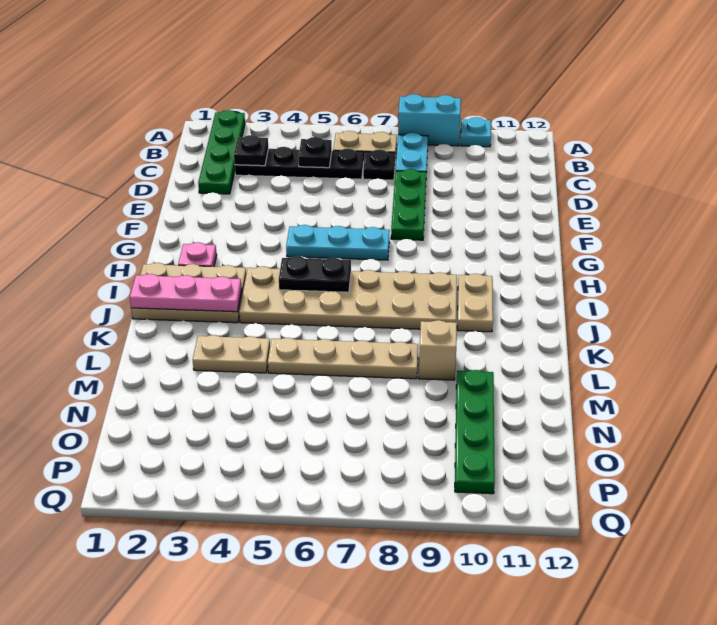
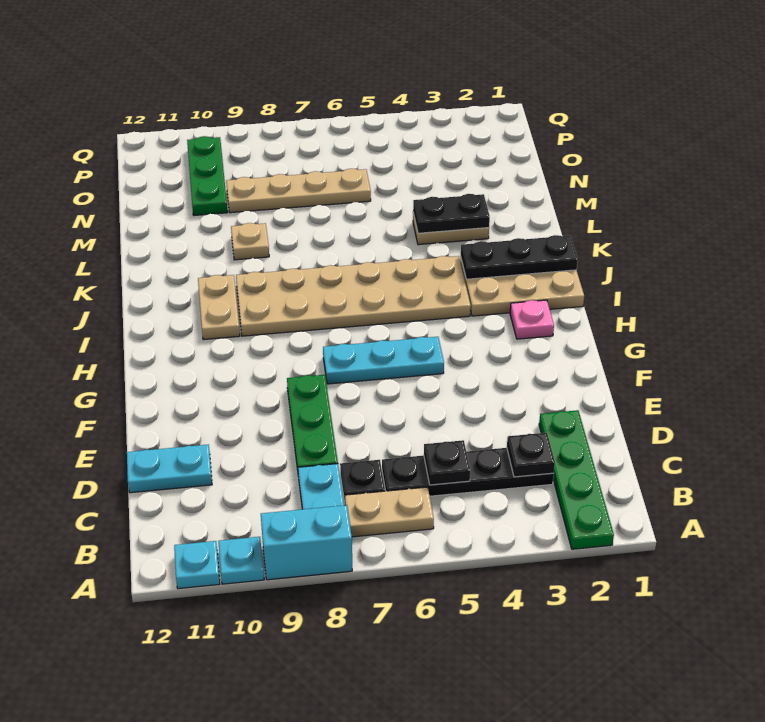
none -> cyan 1x1 plate [174,541,220,589]
none -> cyan 1x2 plate [127,445,212,493]
black 1x2 plate [279,256,351,292] -> black 1x2 plate moved to [413,194,490,233]
pink 1x3 plate [130,274,242,312] -> black 1x3 plate [461,235,578,279]
tan 1x4 plate [268,338,418,379] -> tan 1x4 plate moved to [226,169,371,213]
tan 1x1 brick [419,320,457,380] -> tan 1x1 plate [231,223,269,260]
green 1x4 plate [455,370,495,494] -> green 1x3 plate [187,136,228,215]

